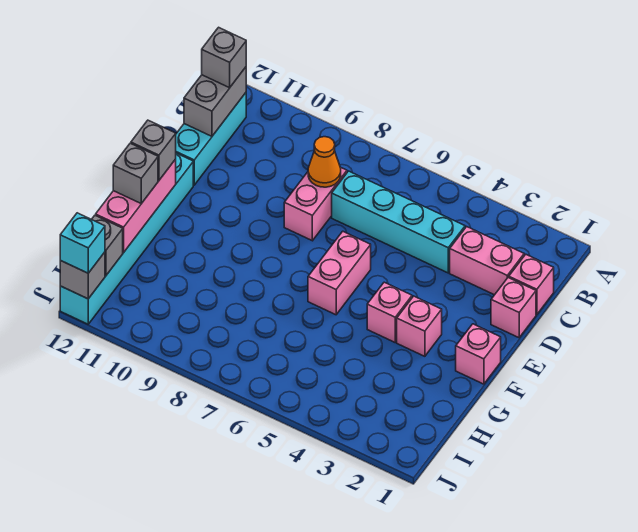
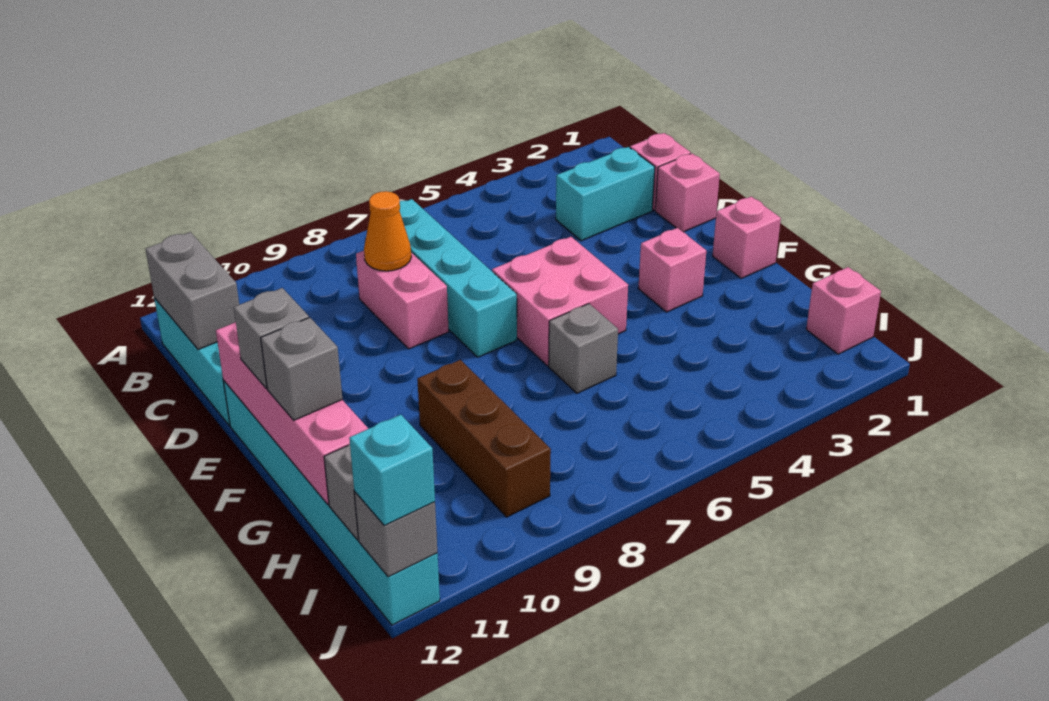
grey 1x1 brick [202,27,246,88] -> grey 1x1 brick moved to [549,304,618,393]
pink 1x2 brick [450,227,524,295] -> cyan 1x2 brick [556,147,655,241]
cyan 1x4 brick [332,171,465,273] -> cyan 1x4 brick turned to [400,199,517,357]
pink 1x2 brick [308,231,371,315] -> pink 2x2 brick [492,237,628,366]
pink 1x1 brick [367,282,412,342] -> pink 1x1 brick moved to [806,267,881,354]
pink 1x3 brick [96,159,176,252] -> pink 1x4 brick [216,322,368,505]
none -> brown 1x3 brick [417,360,551,517]

